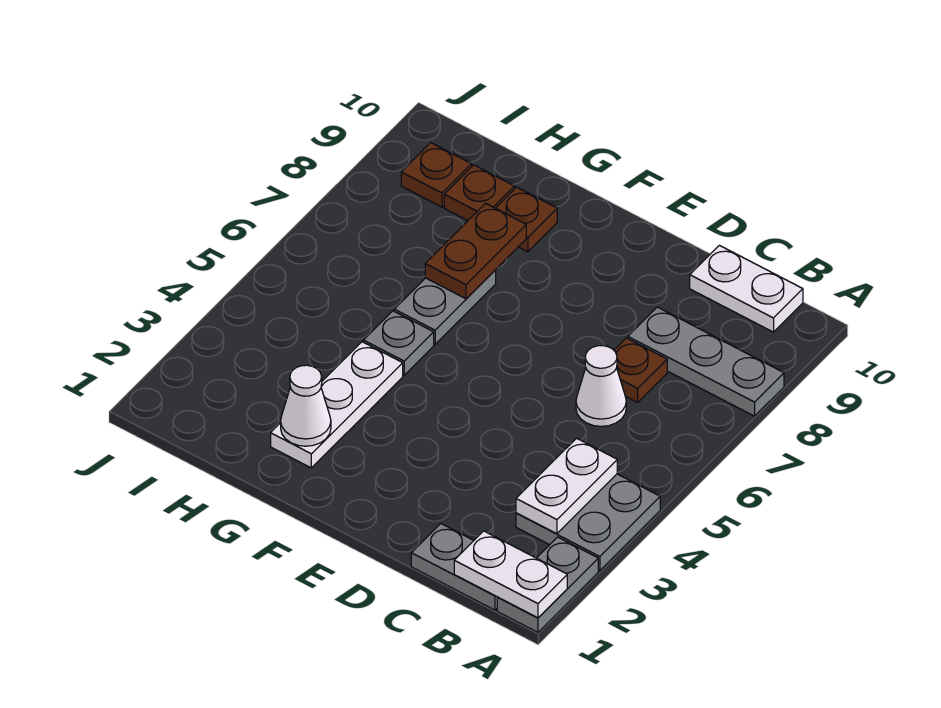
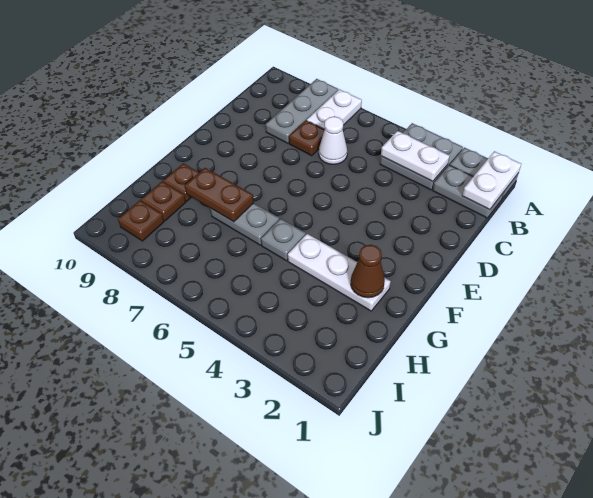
grey 1x2 plate [411,524,497,610] -> grey 1x2 plate turned to [433,165,504,218]
white 1x2 plate [690,245,803,332] -> white 1x2 plate moved to [307,89,362,129]
white 1x1 cone [281,365,331,446] -> brown 1x1 cone [351,245,385,298]

